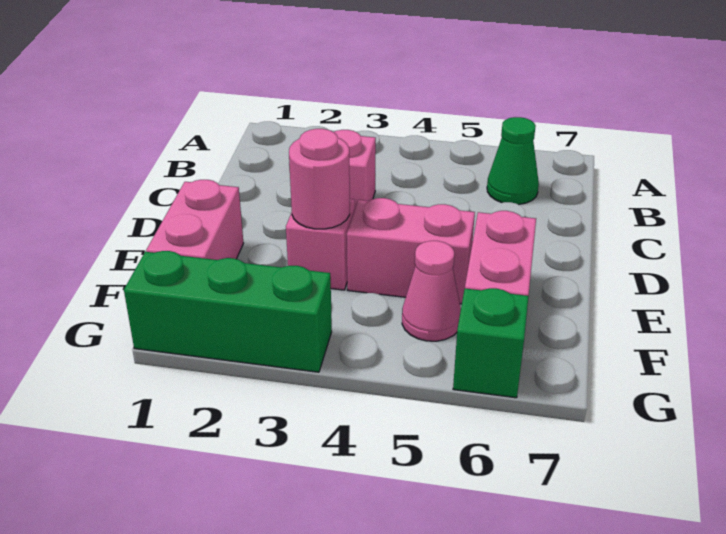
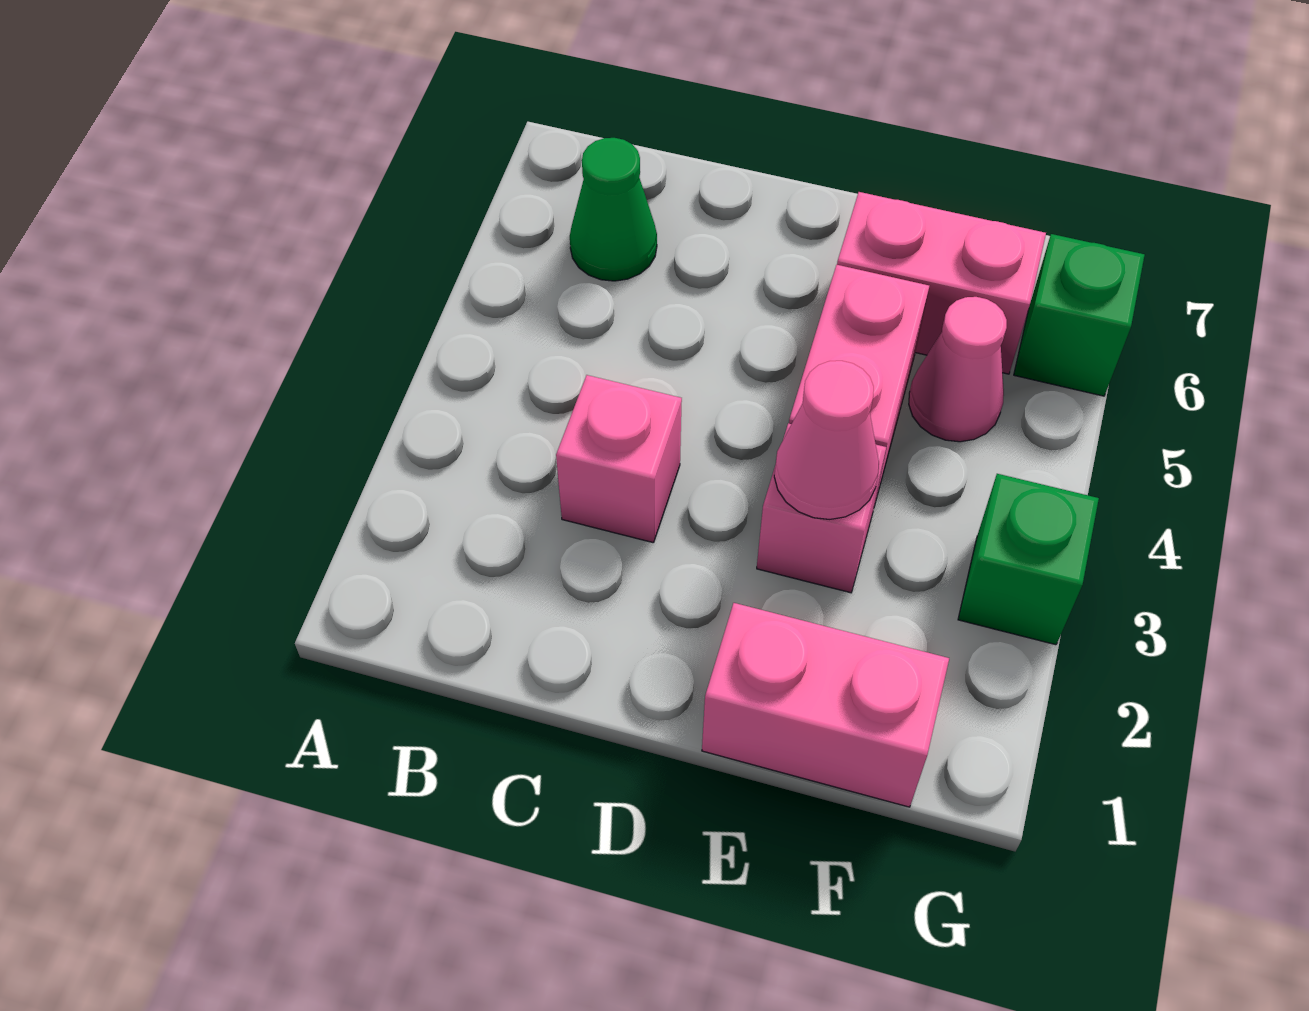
pink 1x1 round brick [289,129,350,229] -> pink 1x1 cone [774,361,879,519]
green 1x3 brick [124,251,332,372] -> green 1x1 brick [958,474,1099,645]

